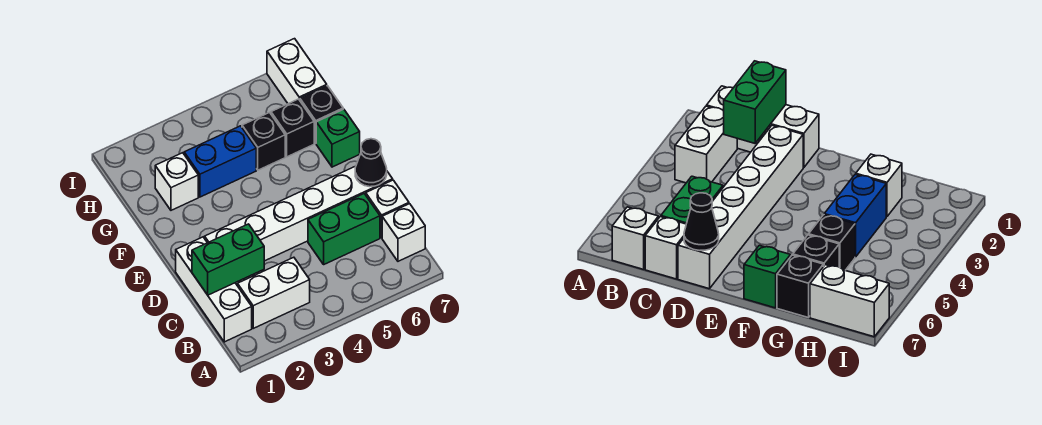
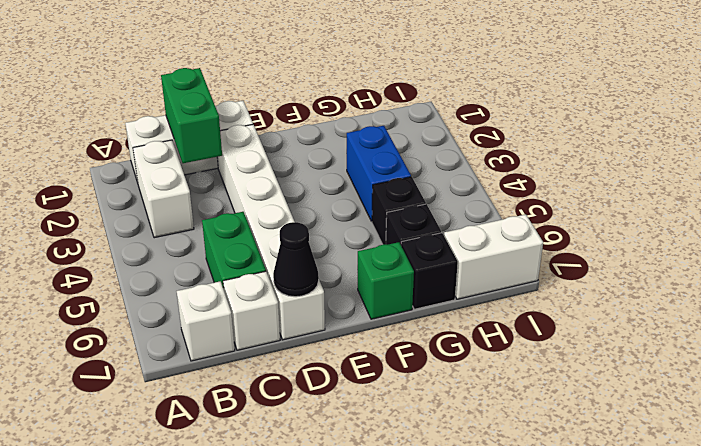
white 1x1 brick [155,153,198,210] -> none

